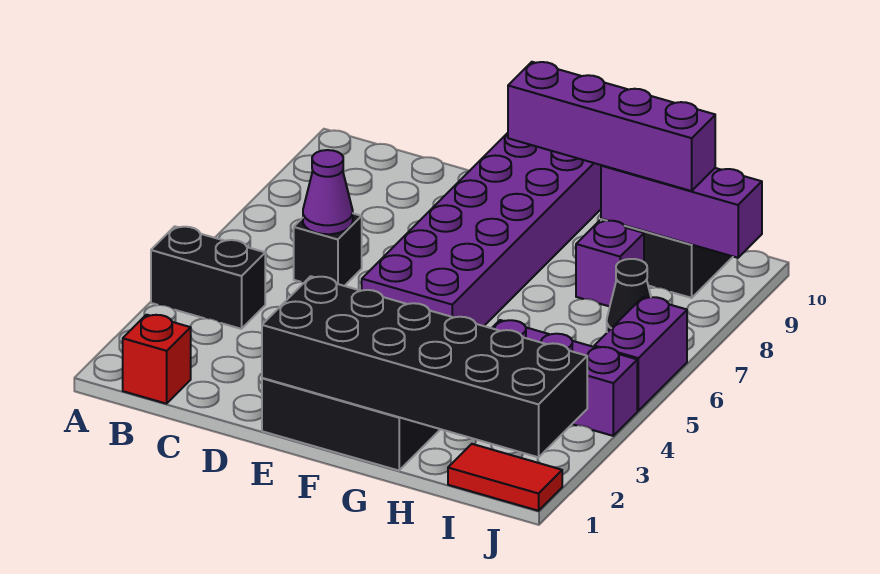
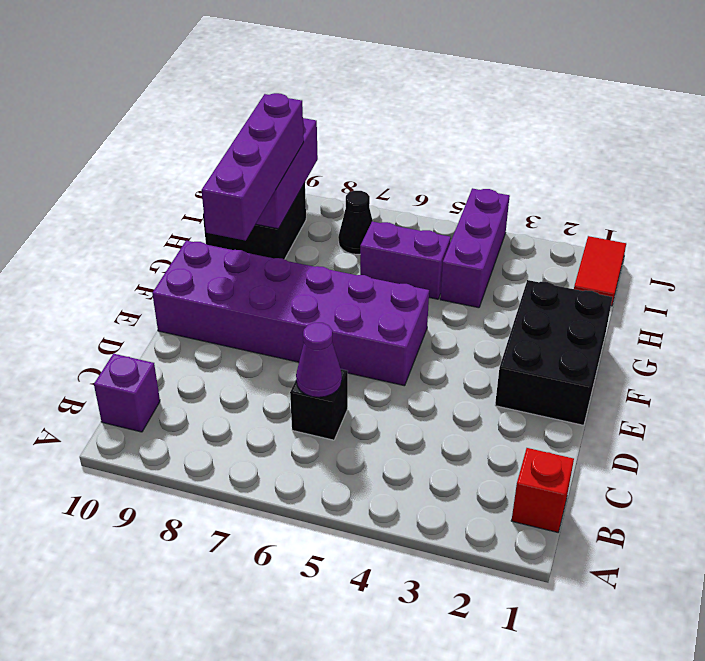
black 1x2 brick [151,226,265,329] -> none
black 2x6 brick [262,276,587,457] -> none
purple 1x1 brick [576,220,644,306] -> purple 1x1 brick moved to [94,354,160,432]
purple 1x2 brick [594,297,687,411] -> purple 1x2 brick moved to [360,222,451,299]

